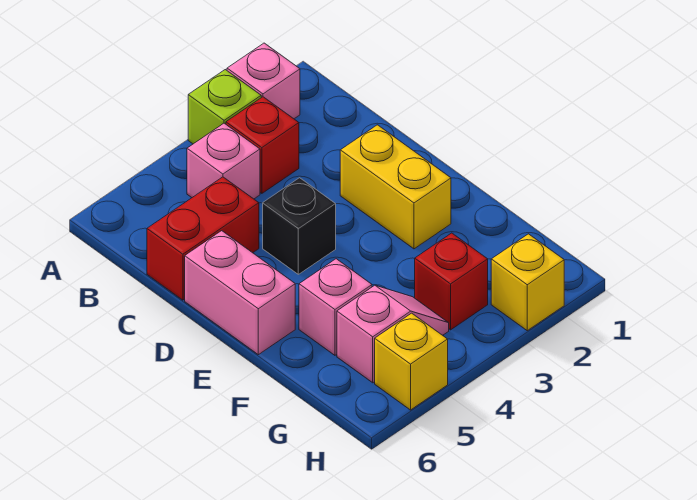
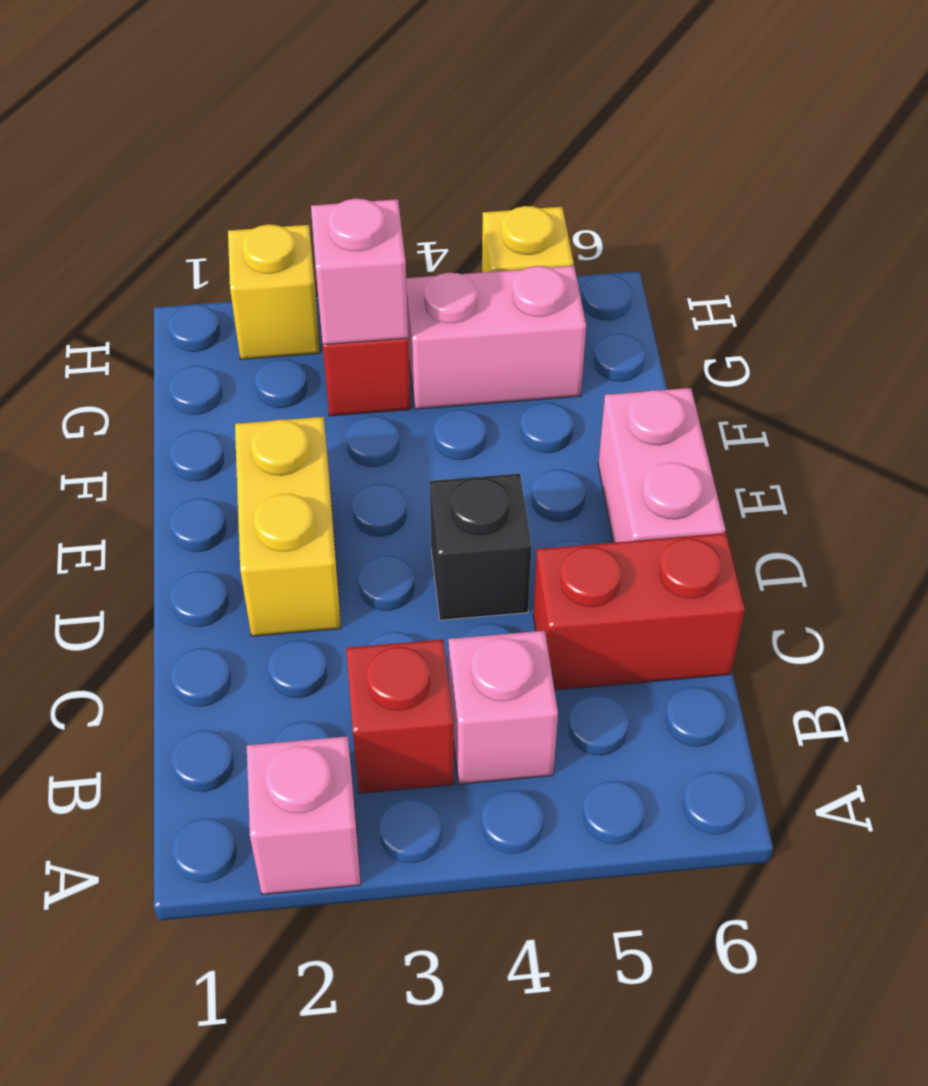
lime 1x1 brick [188,70,261,144] -> none
pink 1x1 brick [299,259,372,355] -> pink 1x1 brick moved to [311,199,408,345]
pink 1x2 slope [337,285,449,383] -> pink 1x2 brick [406,266,586,409]

